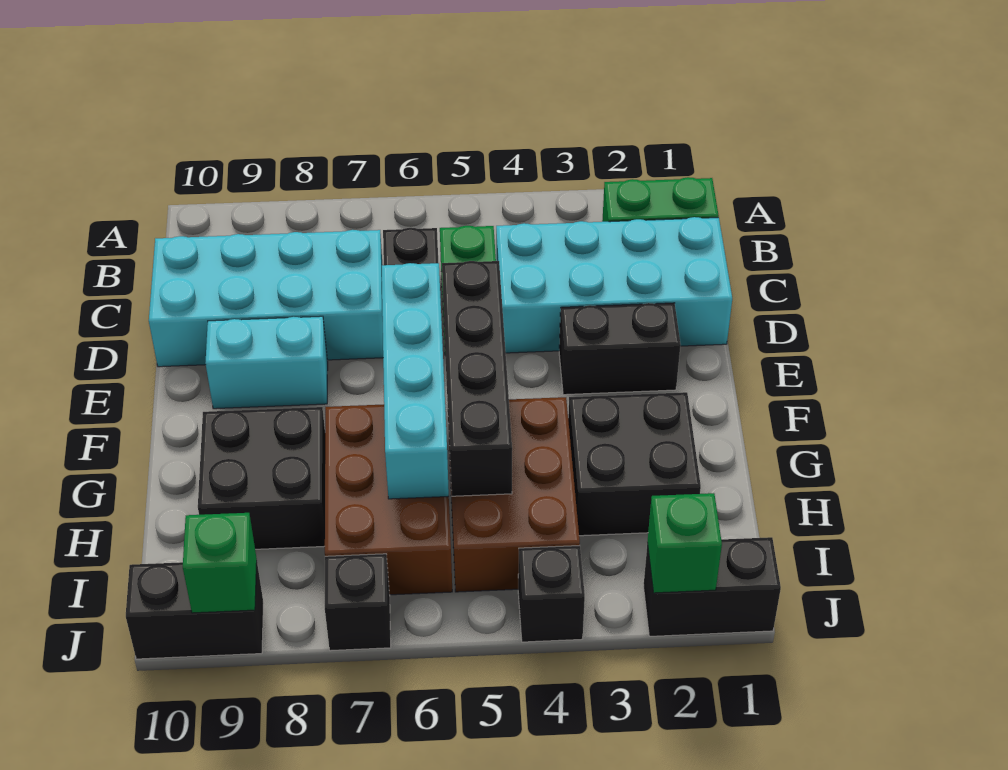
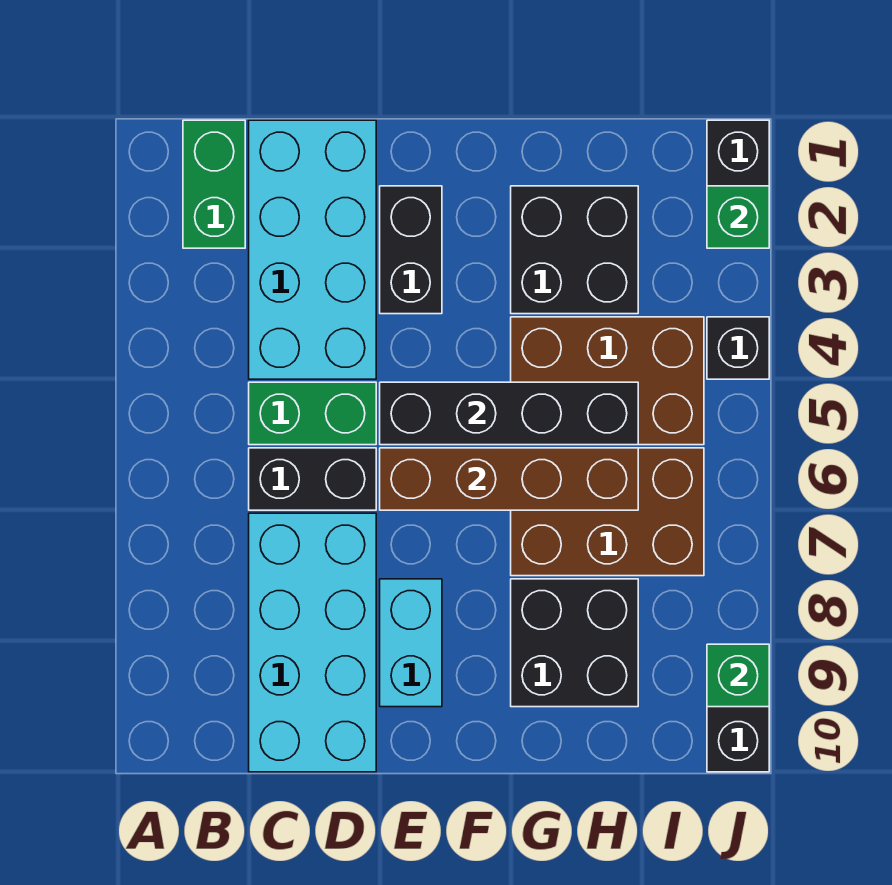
cyan 1x4 brick [382,263,449,499] -> brown 1x4 brick [380,448,638,510]
black 1x1 brick [325,554,391,651] -> none

